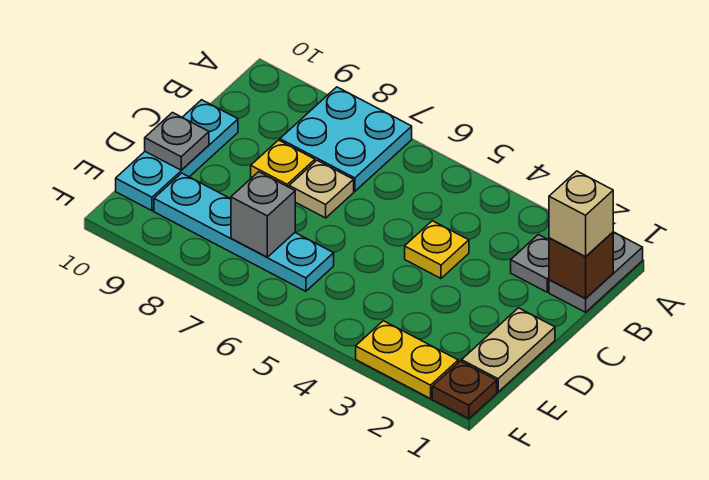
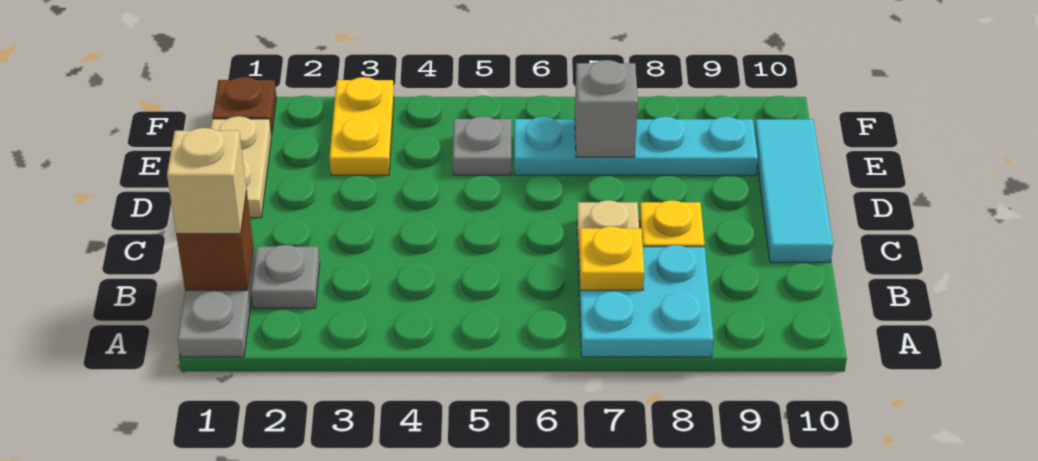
yellow 1x1 plate [405,221,469,278] -> yellow 1x1 plate moved to [579,226,644,290]
cyan 1x3 plate [116,100,238,211] -> cyan 1x3 tile [755,119,833,262]
grey 1x1 plate [145,113,209,170] -> grey 1x1 plate moved to [453,117,511,175]
yellow 1x2 plate [356,321,458,399] -> yellow 1x2 plate turned to [330,77,394,175]

